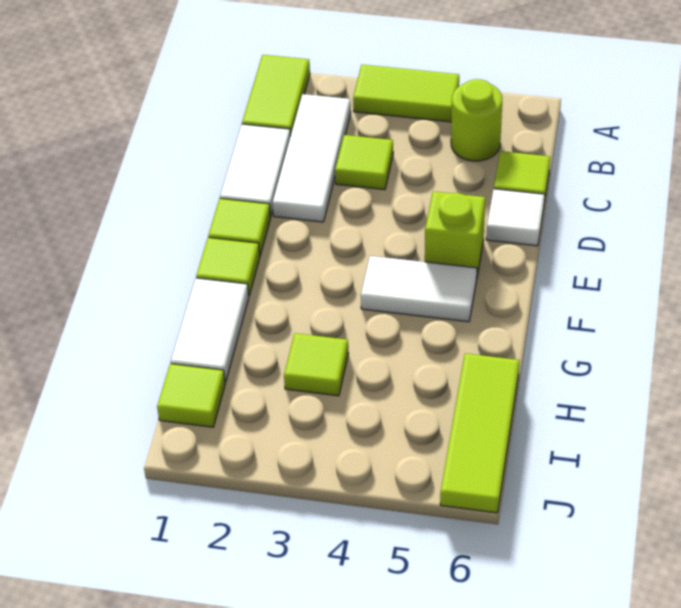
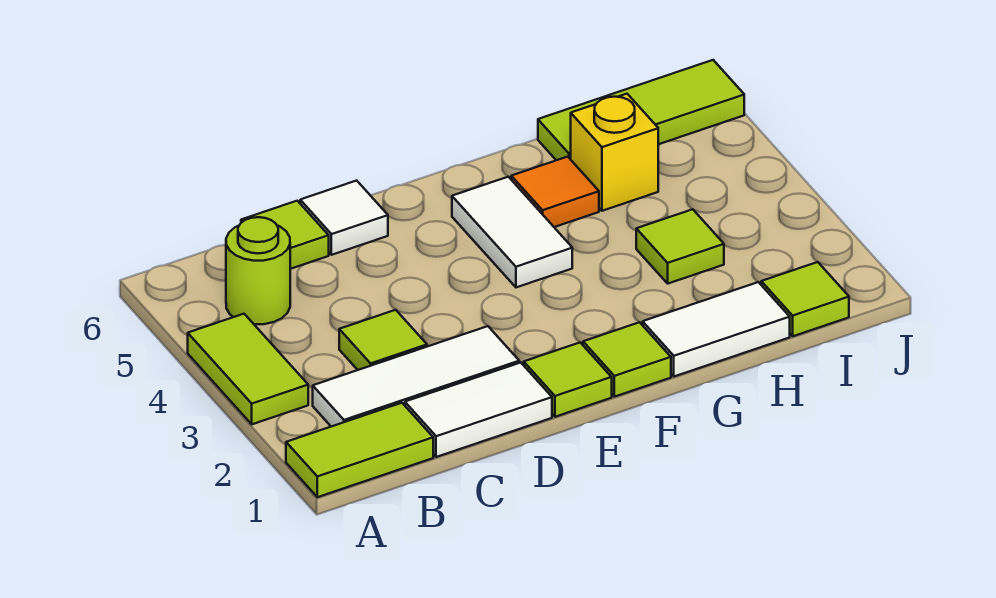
lime 1x1 brick [425,191,485,276] -> none
none -> orange 1x1 tile [511,157,599,227]
none -> yellow 1x1 brick [571,94,658,211]

